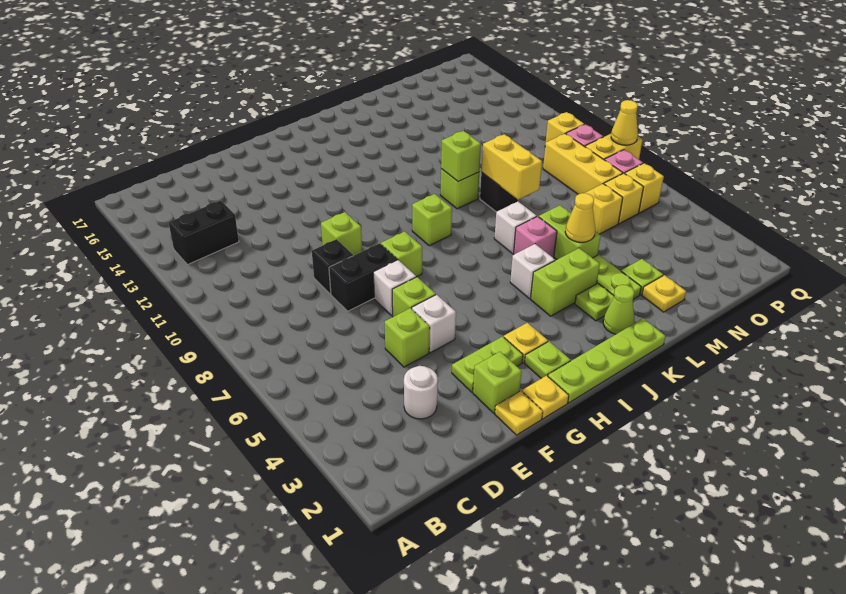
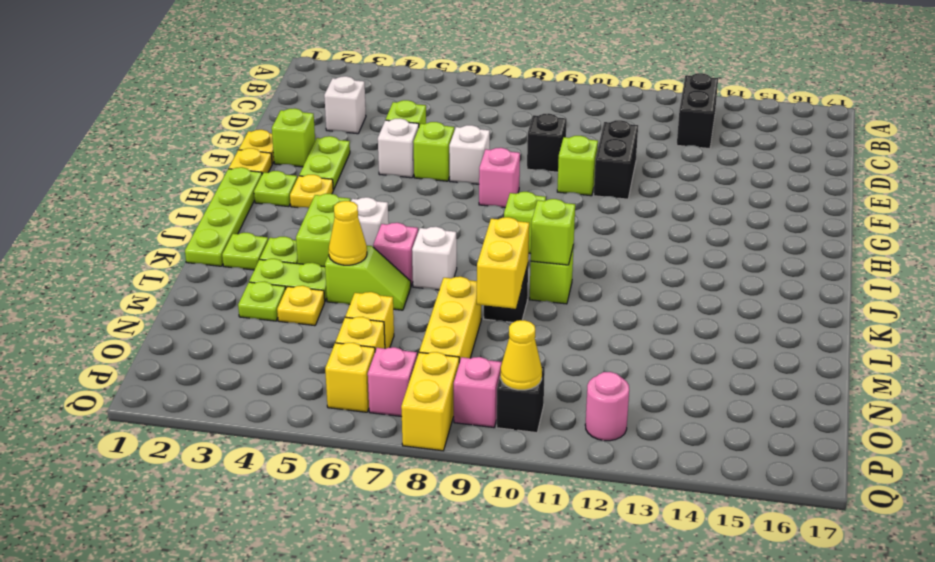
white 1x1 round brick [404,366,438,419] -> white 1x1 brick [324,76,366,134]
black 1x2 brick [329,243,397,311] -> black 1x2 brick moved to [594,120,638,199]
lime 1x1 brick [381,232,422,277] -> pink 1x1 brick [479,148,520,208]
lime 1x1 cone [603,285,634,334] -> lime 1x1 plate [222,233,268,270]
lime 1x2 brick [539,205,601,259] -> lime 1x2 slope [325,245,411,310]
yellow 1x2 brick [481,134,542,200] -> yellow 1x2 brick turned to [477,217,529,309]
yellow 1x1 plate [642,275,686,312] -> yellow 1x1 plate moved to [277,286,325,326]
yellow 1x3 brick [543,134,623,194] -> yellow 1x3 brick turned to [419,277,481,363]
yellow 1x1 brick [545,112,584,144] -> black 1x1 brick [497,366,545,433]
none -> pink 1x1 round brick [585,372,629,441]
yellow 1x1 cone [611,100,638,145] -> yellow 1x1 cone moved to [500,320,542,390]

